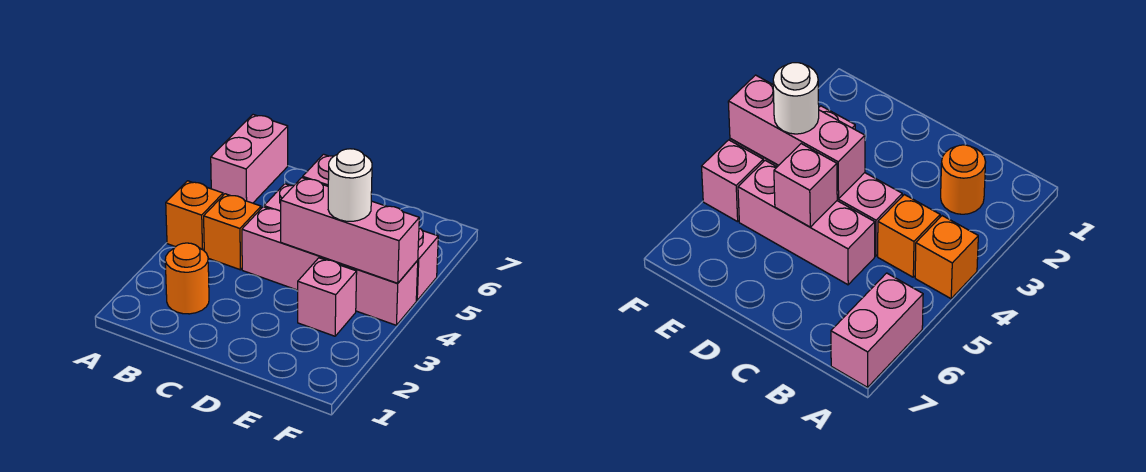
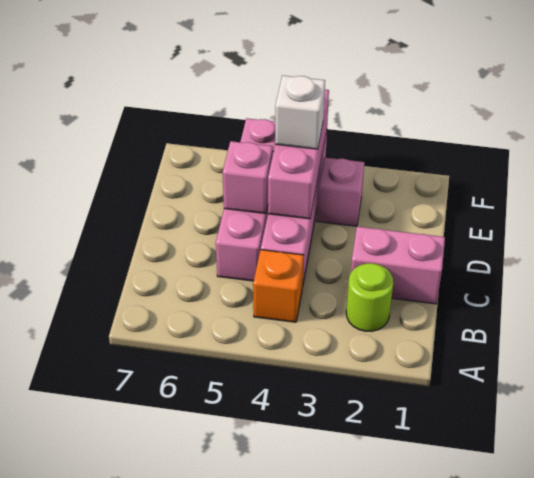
orange 1x1 brick [166,181,223,250] -> none
pink 1x2 brick [211,115,288,203] -> pink 1x2 brick moved to [351,227,445,304]
orange 1x1 round brick [165,243,209,314] -> lime 1x1 round brick [346,263,393,331]
white 1x1 round brick [328,149,372,221] -> white 1x1 brick [275,75,325,149]

